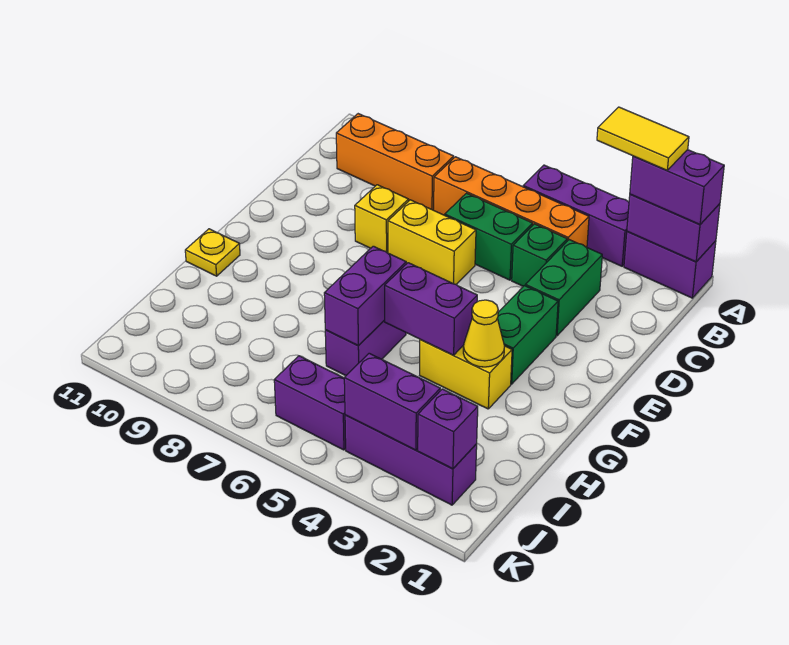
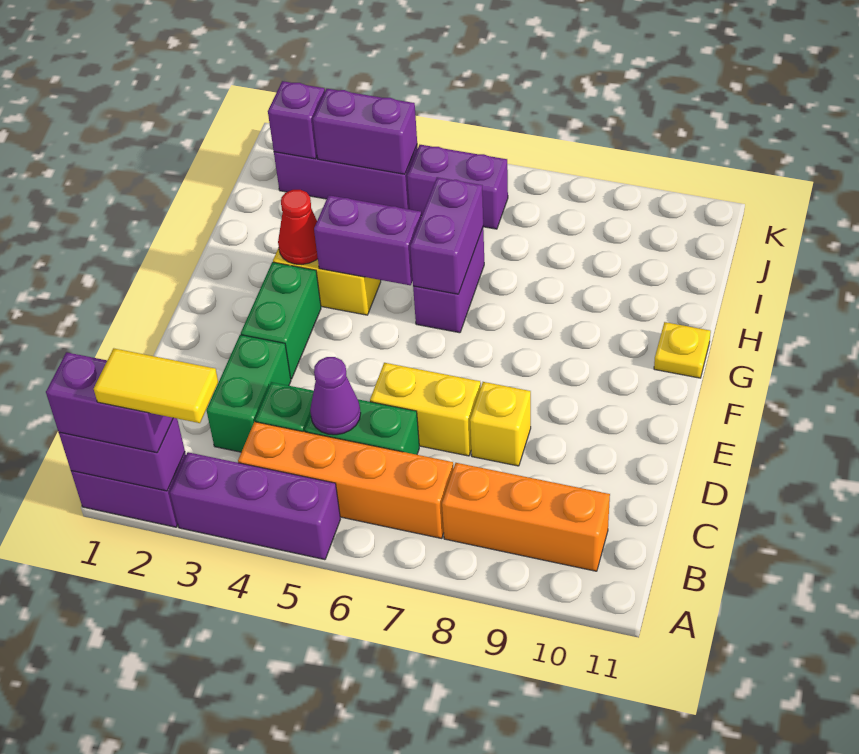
none -> purple 1x1 cone [310,357,361,435]
yellow 1x1 cone [463,300,505,367] -> red 1x1 cone [278,190,318,264]

